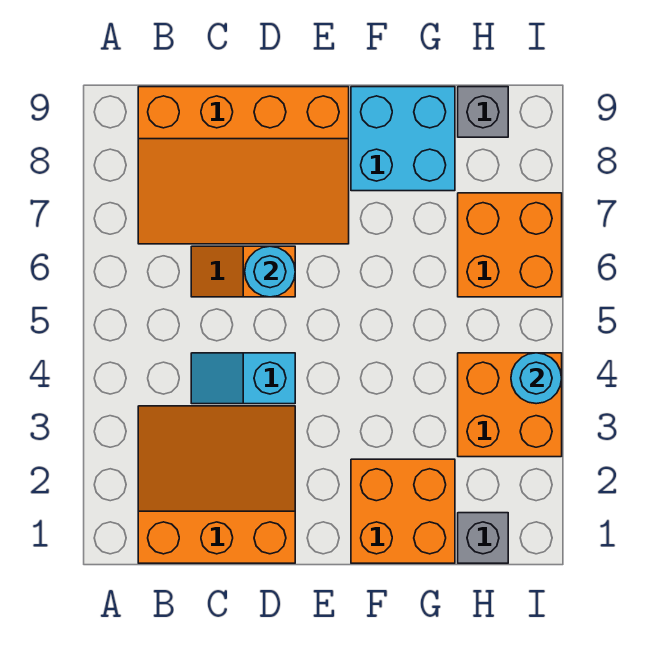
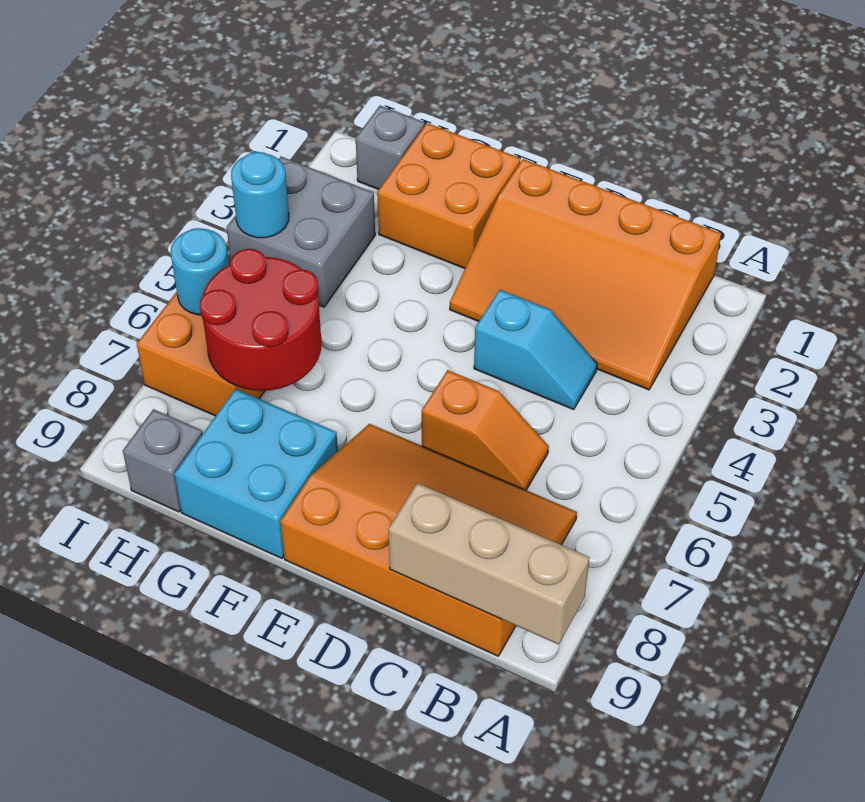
none -> tan 1x3 brick [388,483,589,644]
orange 3x3 slope [138,406,295,563] -> orange 3x4 slope [450,159,721,390]
cyan 1x1 round brick [245,246,295,297] -> cyan 1x1 round brick moved to [171,228,229,315]
none -> red 2x2 round brick [200,249,322,391]
orange 2x2 brick [458,353,562,457] -> grey 2x2 brick [227,157,375,307]

